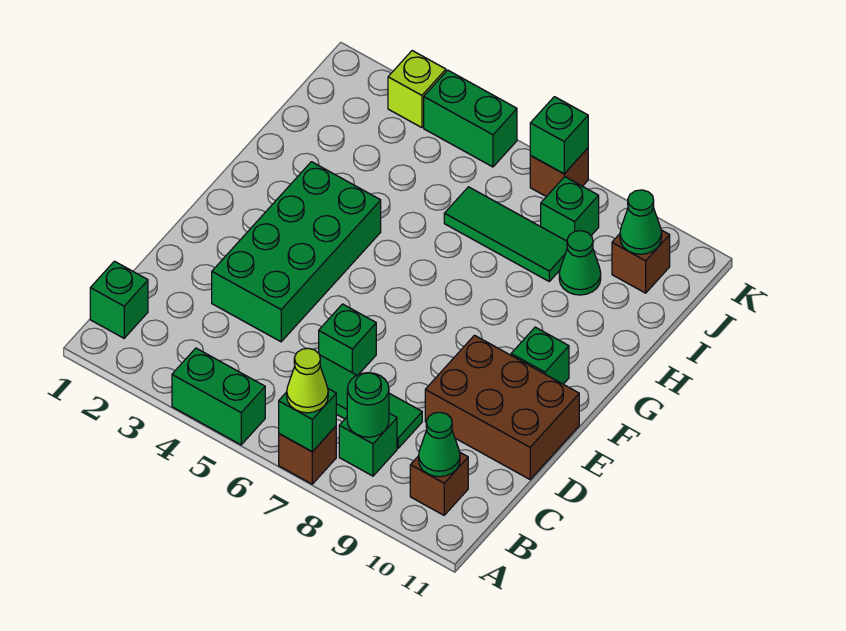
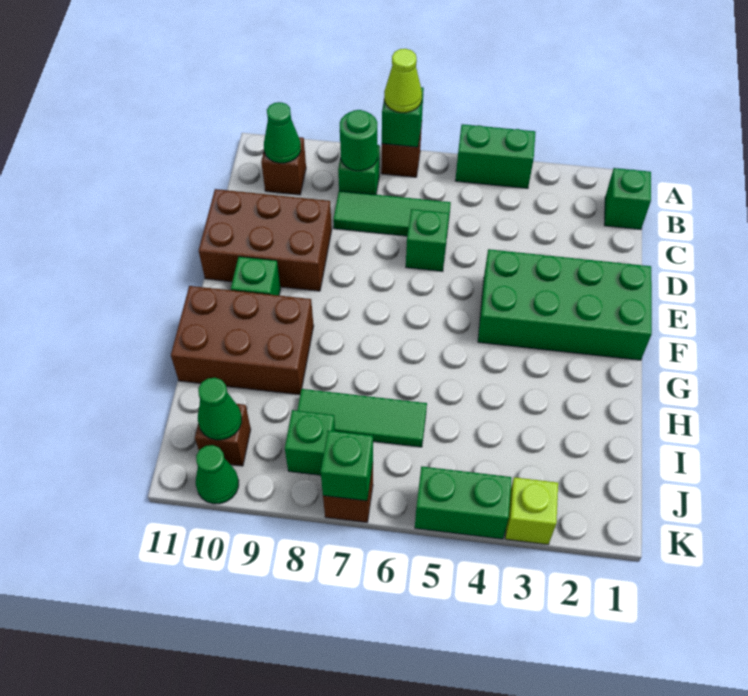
green 2x4 brick [212,162,381,342] -> green 2x4 brick turned to [478,249,652,360]
none -> brown 2x3 brick [171,286,314,395]
green 1x1 cone [559,231,601,295] -> green 1x1 cone moved to [196,445,239,504]

